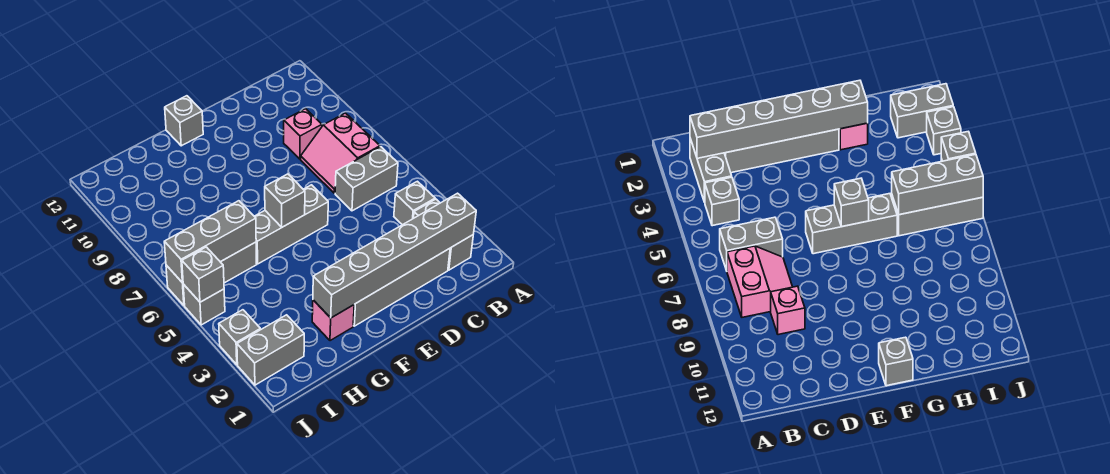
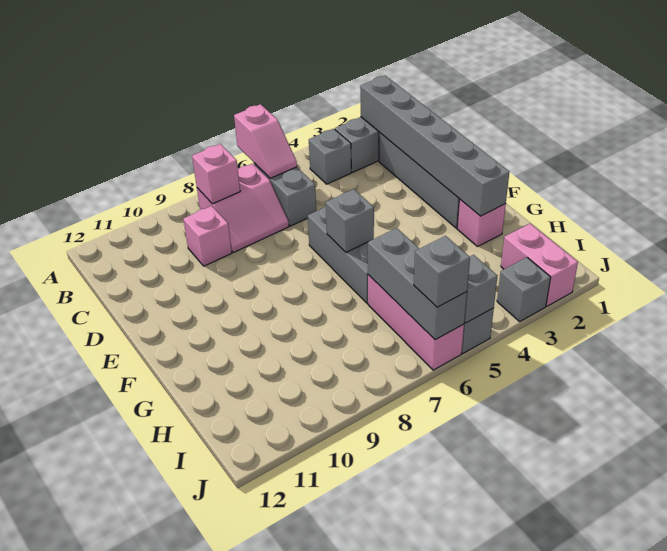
none -> pink 1x2 slope [234,104,297,178]
none -> pink 1x1 brick [192,144,240,204]
grey 1x1 brick [165,96,203,146] -> grey 1x1 brick moved to [414,236,470,307]
grey 1x3 brick [166,242,257,305] -> pink 1x3 brick [368,275,464,370]
grey 1x2 brick [237,315,304,385] -> pink 1x2 brick [501,224,578,306]

